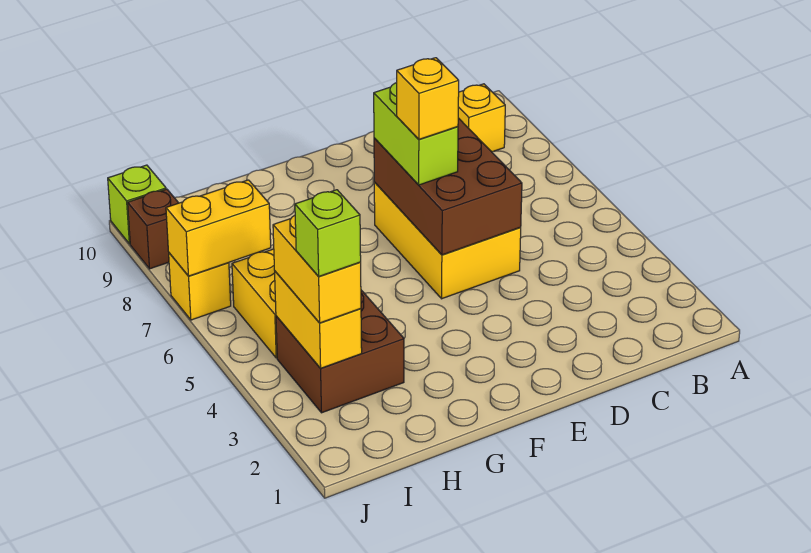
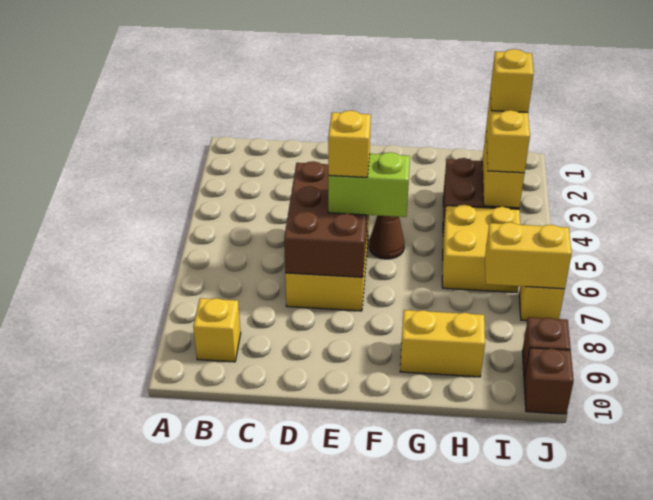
lime 1x2 brick [374,83,458,185] -> lime 1x2 brick turned to [328,152,410,217]
none -> brown 1x1 cone [369,216,404,259]
none -> yellow 1x2 brick [400,310,485,377]
lime 1x1 brick [295,190,361,276] -> yellow 1x1 brick [491,49,534,112]
lime 1x1 brick [108,165,166,244] -> brown 1x1 brick [524,348,574,414]

